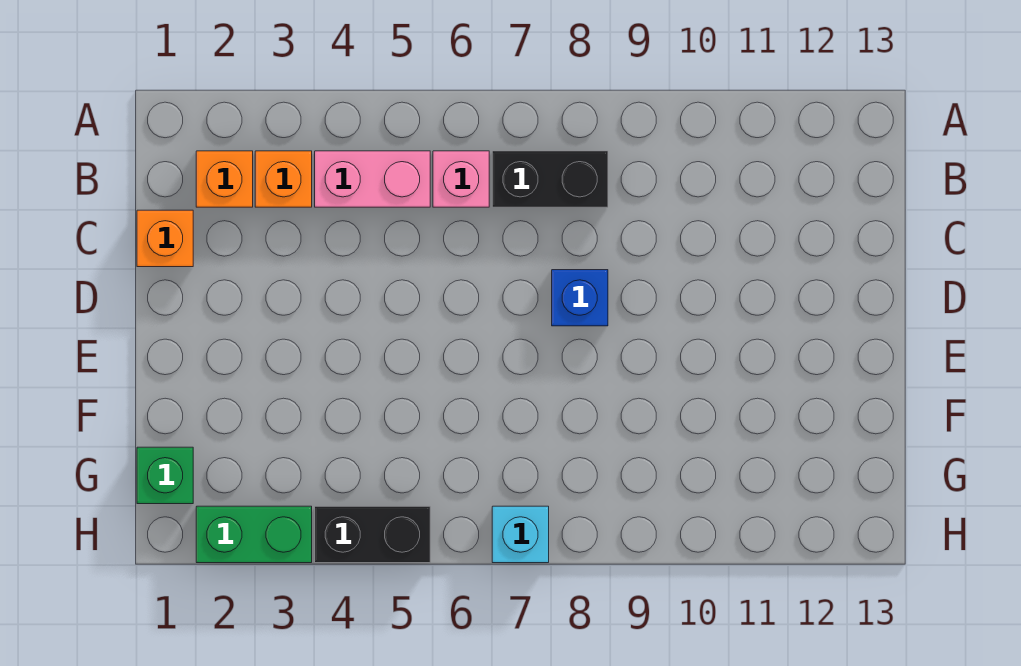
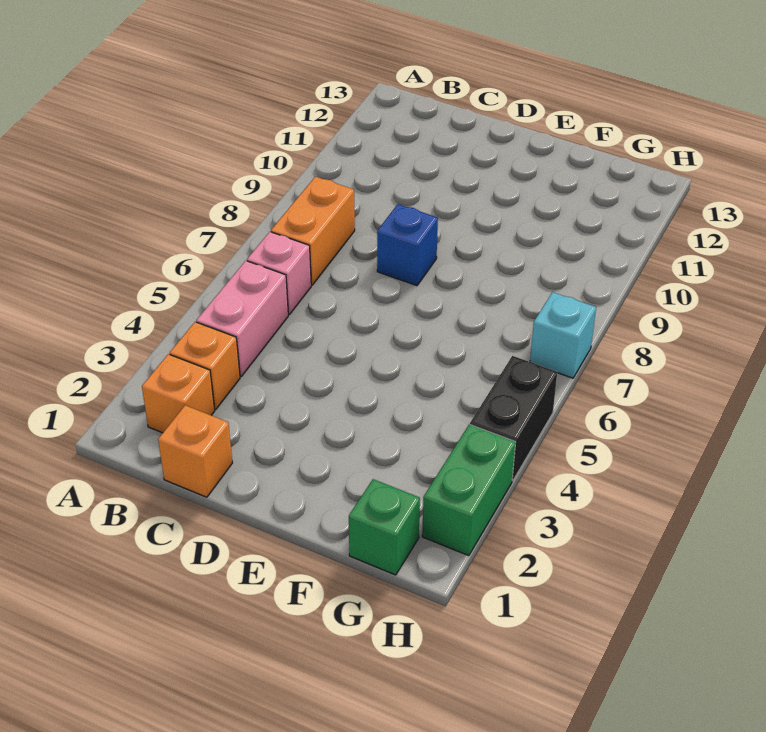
black 1x2 brick [492,151,608,207] -> orange 1x2 brick [271,177,355,285]

